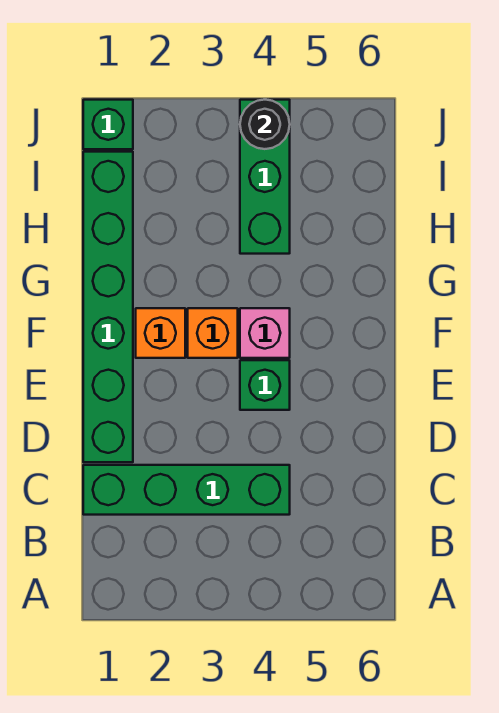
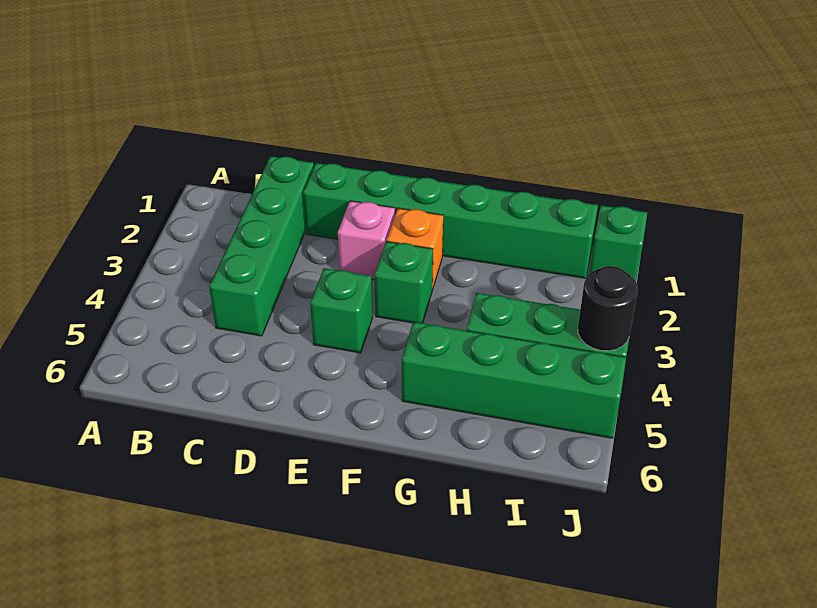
orange 1x1 brick [188,308,238,358] -> green 1x1 brick [374,241,433,323]
pink 1x1 brick [240,308,290,358] -> pink 1x1 brick moved to [338,201,395,280]
none -> green 1x4 brick [402,322,626,438]

